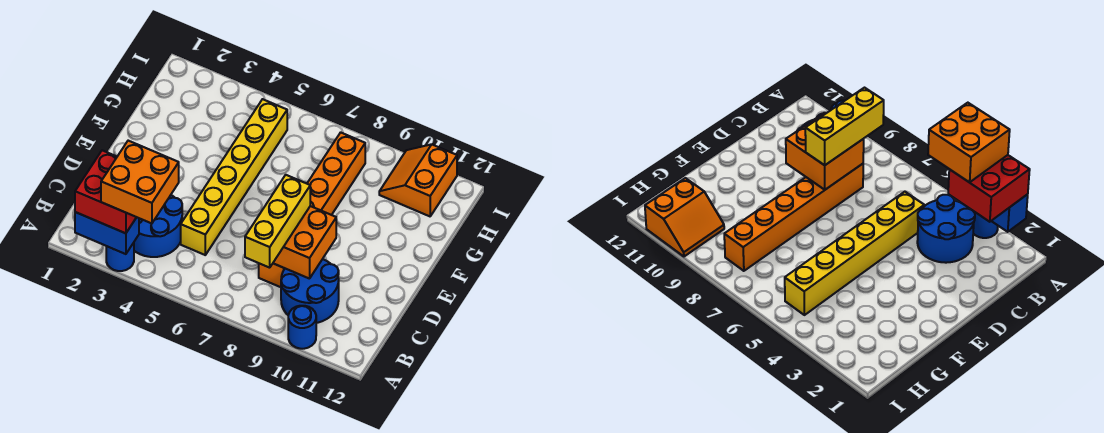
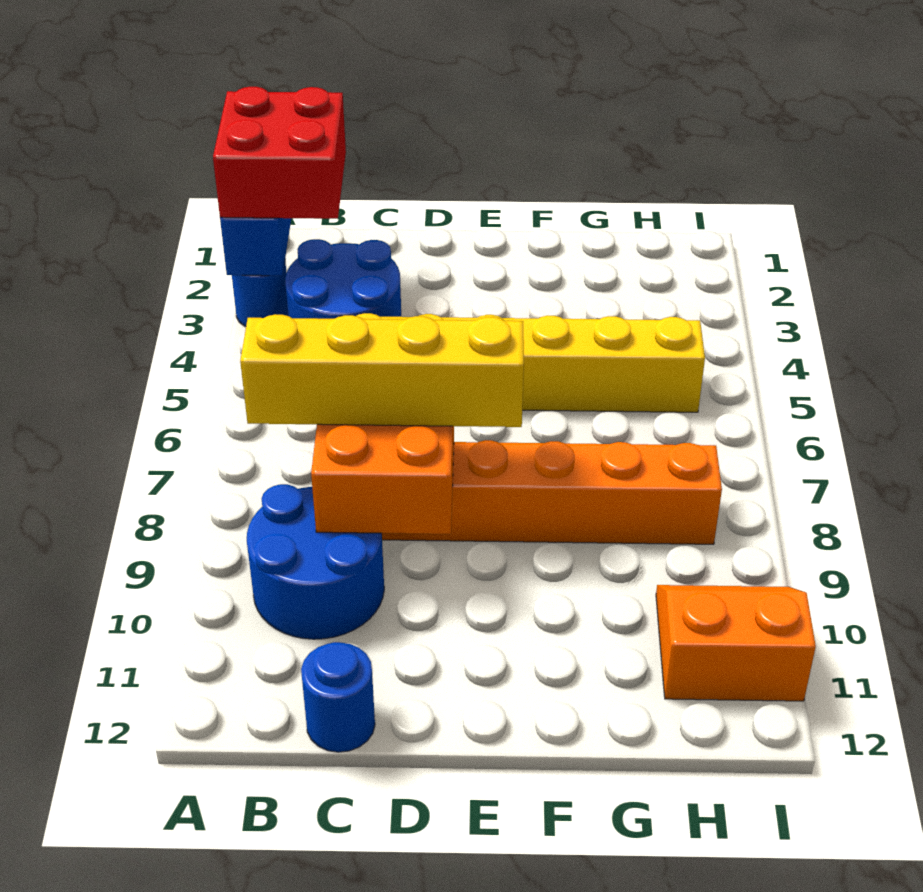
orange 2x2 brick [101,141,179,223] -> none
blue 1x1 round brick [288,306,316,349] -> blue 1x1 round brick moved to [301,642,375,752]
yellow 1x3 brick [245,175,310,268] -> yellow 1x4 brick [240,314,524,427]

